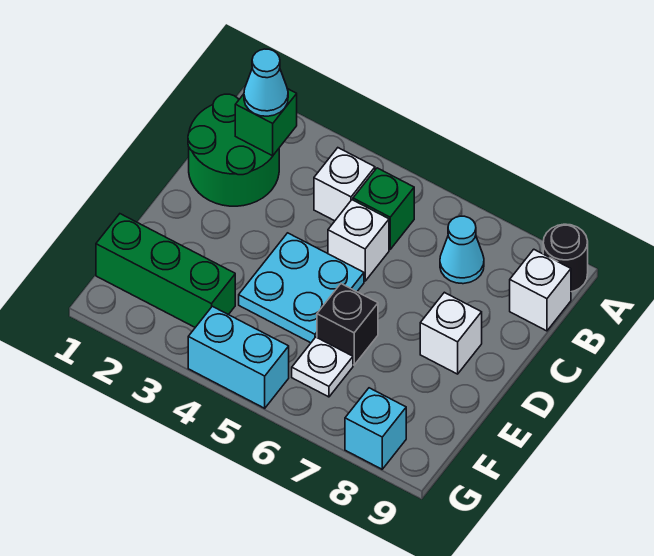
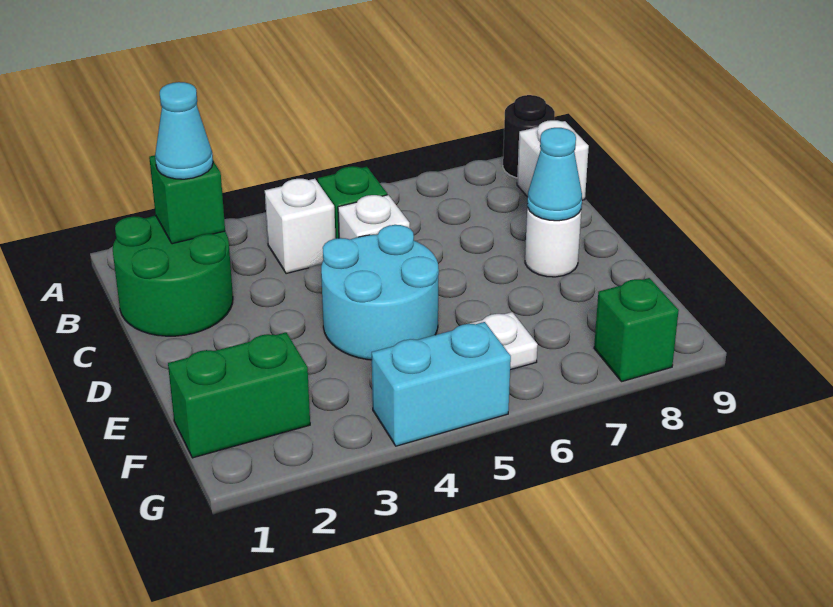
cyan 1x1 cone [440,216,484,284] -> cyan 1x1 cone moved to [527,128,582,221]
cyan 2x2 plate [239,233,364,343] -> cyan 2x2 round brick [321,225,439,360]
white 1x1 brick [420,292,482,374] -> white 1x1 round brick [525,207,581,277]
black 1x1 brick [317,284,378,365] -> none
green 1x3 brick [96,214,235,327] -> green 1x2 brick [168,332,310,458]
cyan 1x1 brick [345,388,406,469] -> green 1x1 brick [594,278,679,382]

